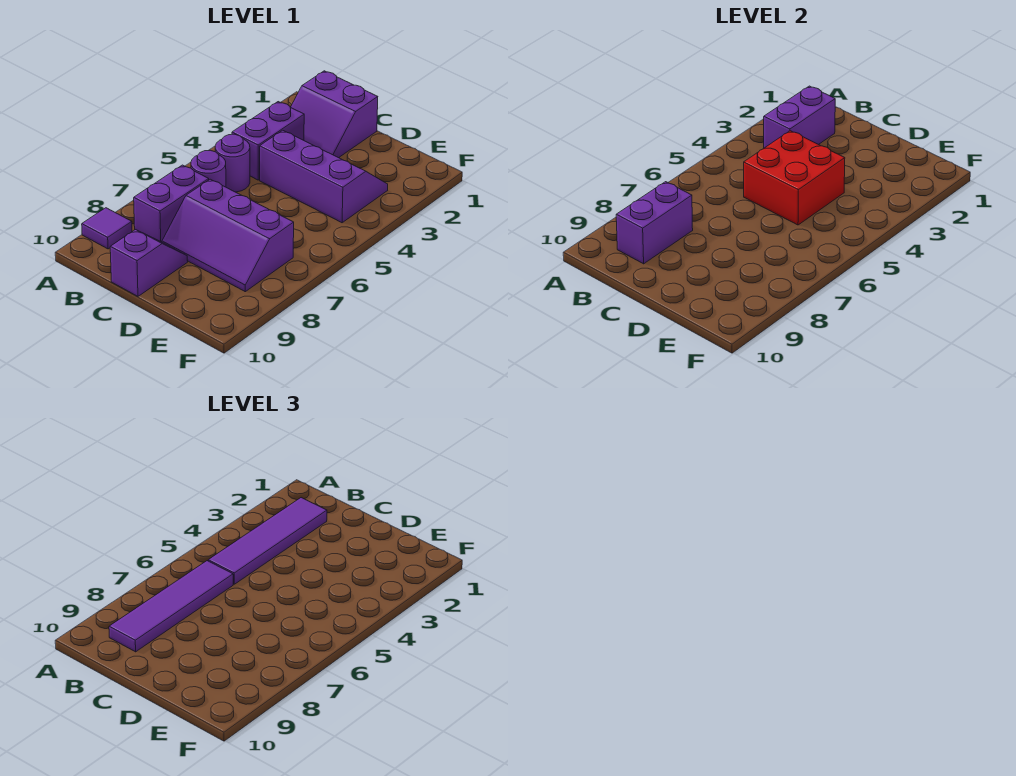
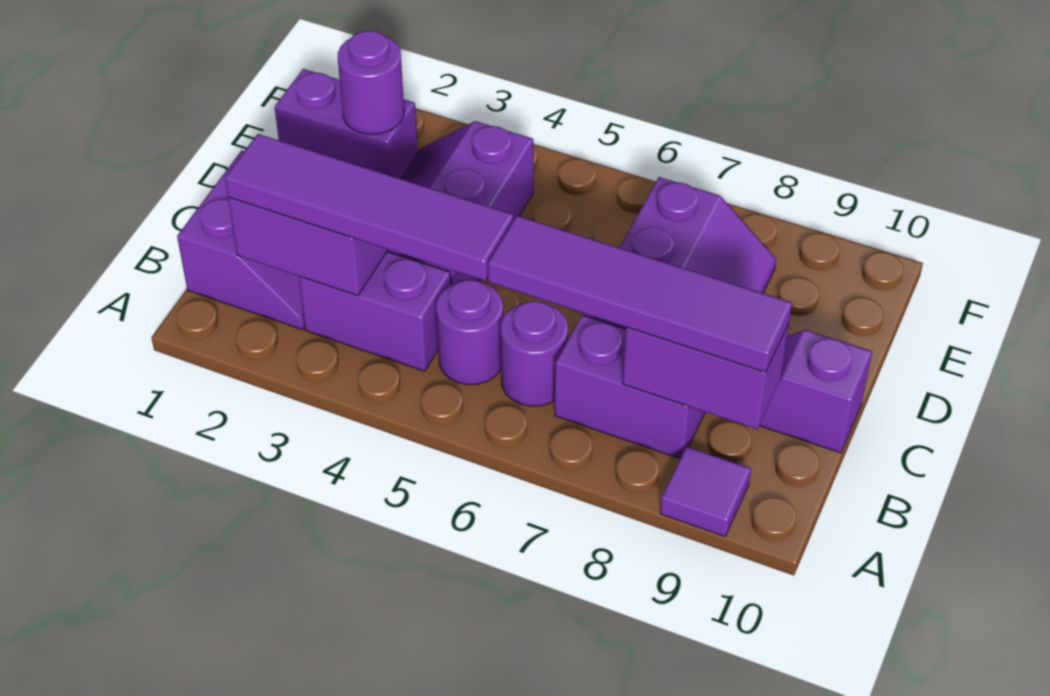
red 2x2 brick [744,131,845,225] -> none
none -> purple 1x2 brick [275,69,418,178]
none -> purple 1x1 round brick [338,31,404,134]

